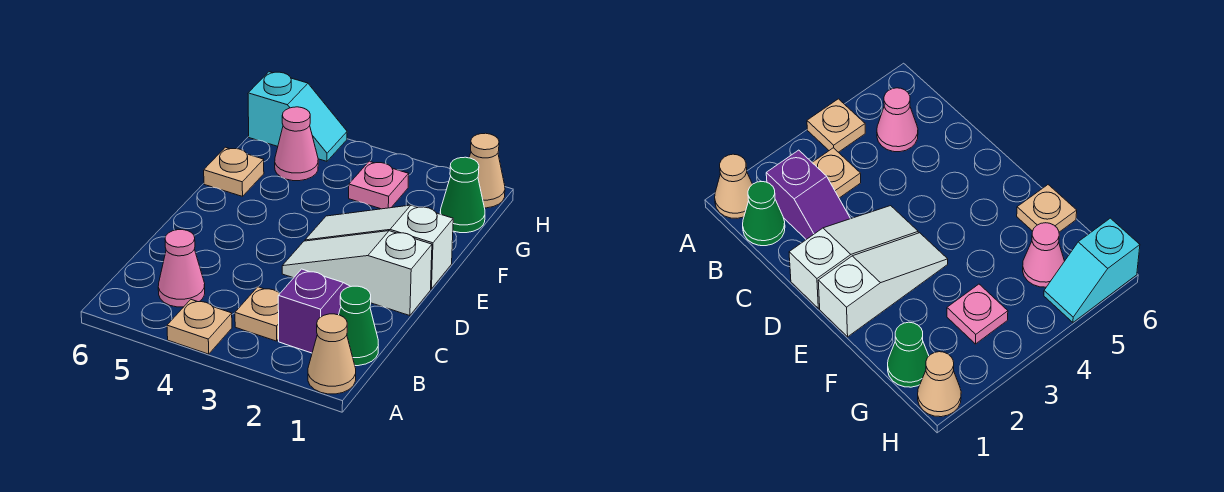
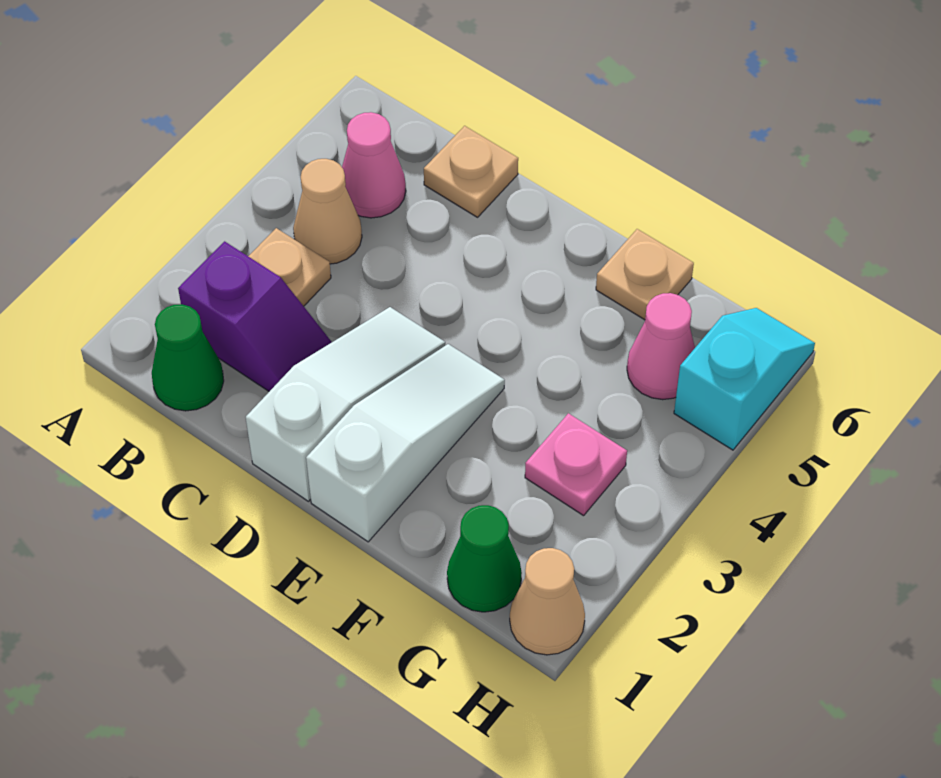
tan 1x1 cone [308,314,356,394] -> tan 1x1 cone moved to [293,159,362,264]
tan 1x1 plate [167,300,232,354] -> tan 1x1 plate moved to [424,126,518,217]
cyan 1x2 slope [248,72,347,161] -> cyan 1x2 slope turned to [674,308,815,450]

